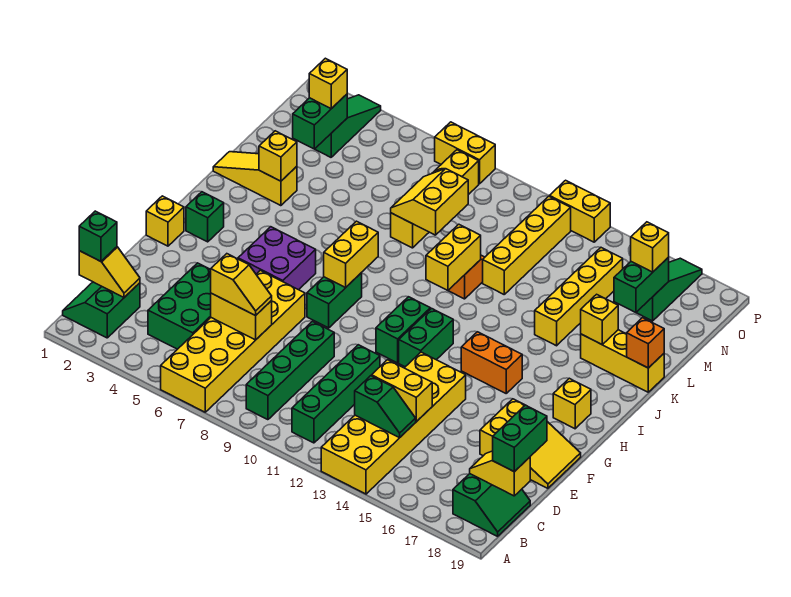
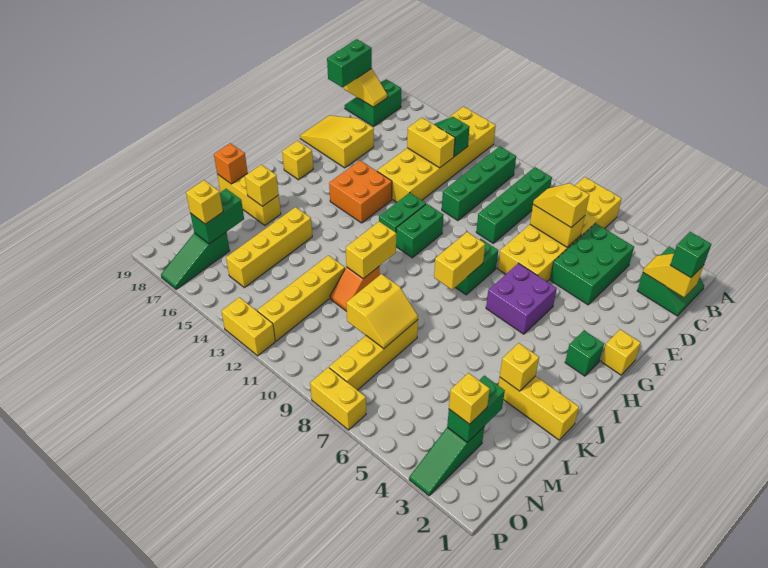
orange 1x2 brick [461,332,522,393] -> orange 2x2 brick [329,161,392,223]
yellow 1x3 slope [213,152,297,206] -> yellow 1x3 brick [498,376,579,440]

